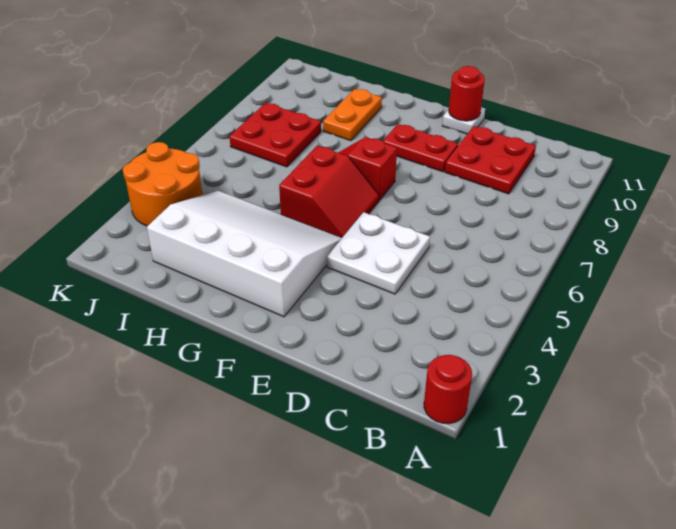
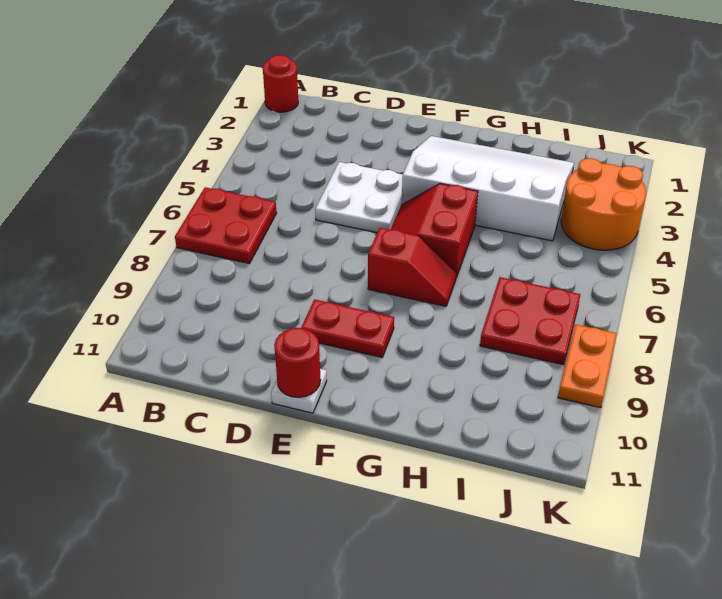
red 2x2 plate [445,126,536,194] -> red 2x2 plate moved to [175,187,277,264]
white 3x4 slope [147,191,342,317] -> white 3x4 slope turned to [402,136,574,241]
orange 1x2 plate [323,89,382,141] -> orange 1x2 plate moved to [558,325,617,408]

